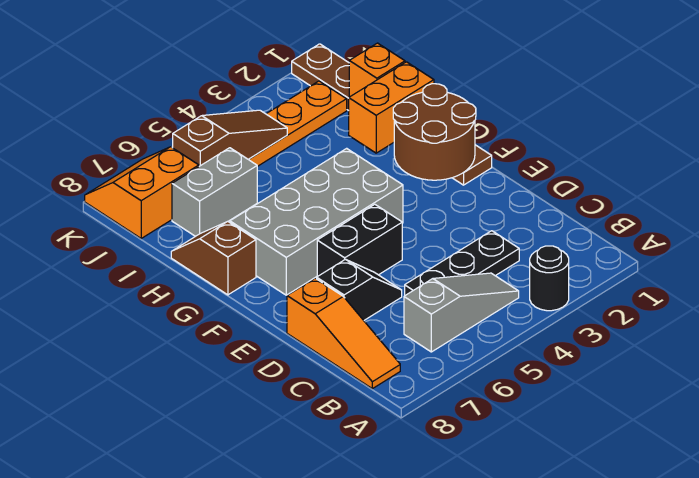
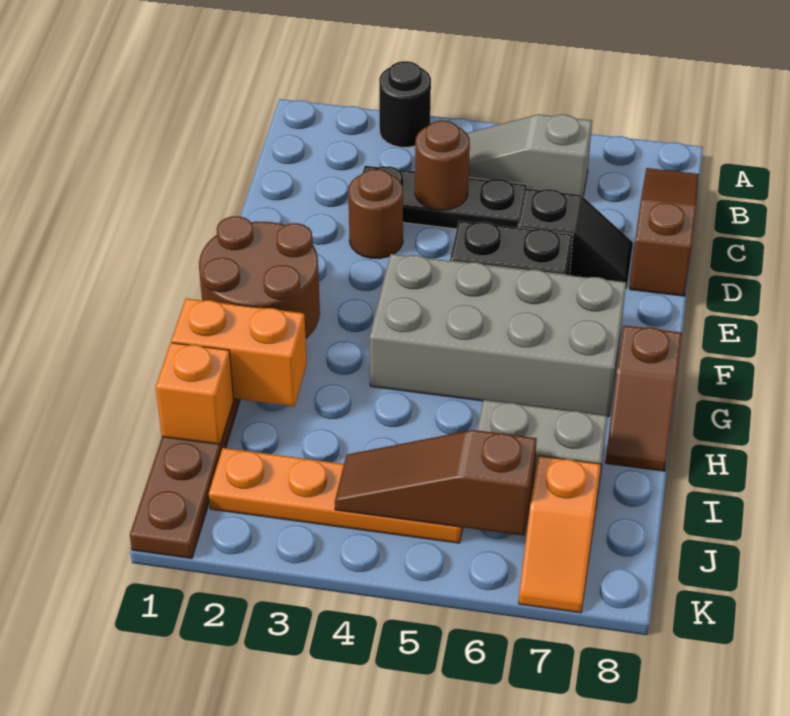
orange 1x3 slope [287,278,400,389] -> brown 1x3 slope [630,168,699,296]
none -> brown 1x1 round brick [415,121,470,210]
none -> brown 1x1 round brick [348,169,403,259]
black 1x2 slope [317,259,402,320] -> black 1x2 slope turned to [517,189,633,289]
orange 2x2 slope [85,147,199,238] -> orange 1x2 slope [519,456,601,613]

